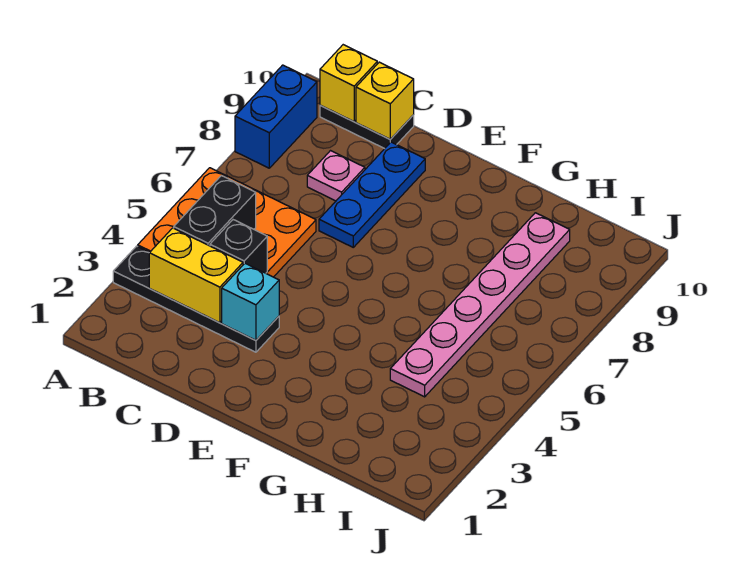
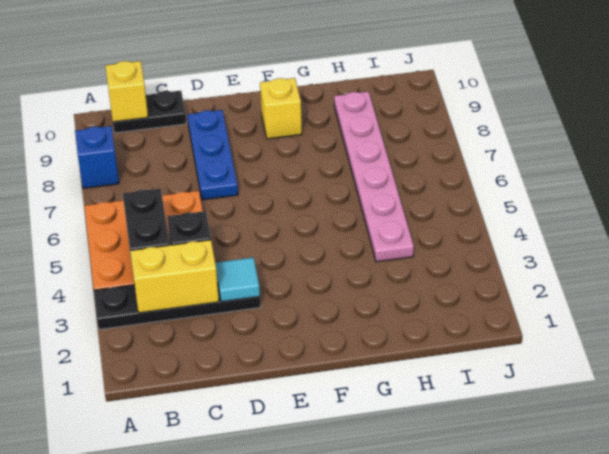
blue 1x2 brick [235,65,317,168] -> blue 1x1 brick [75,126,119,188]
pink 1x1 plate [307,151,365,201] -> none
yellow 1x1 brick [356,62,414,139] -> yellow 1x1 brick moved to [260,78,302,139]
cyan 1x1 brick [222,264,279,340] -> cyan 1x1 tile [215,258,260,302]

